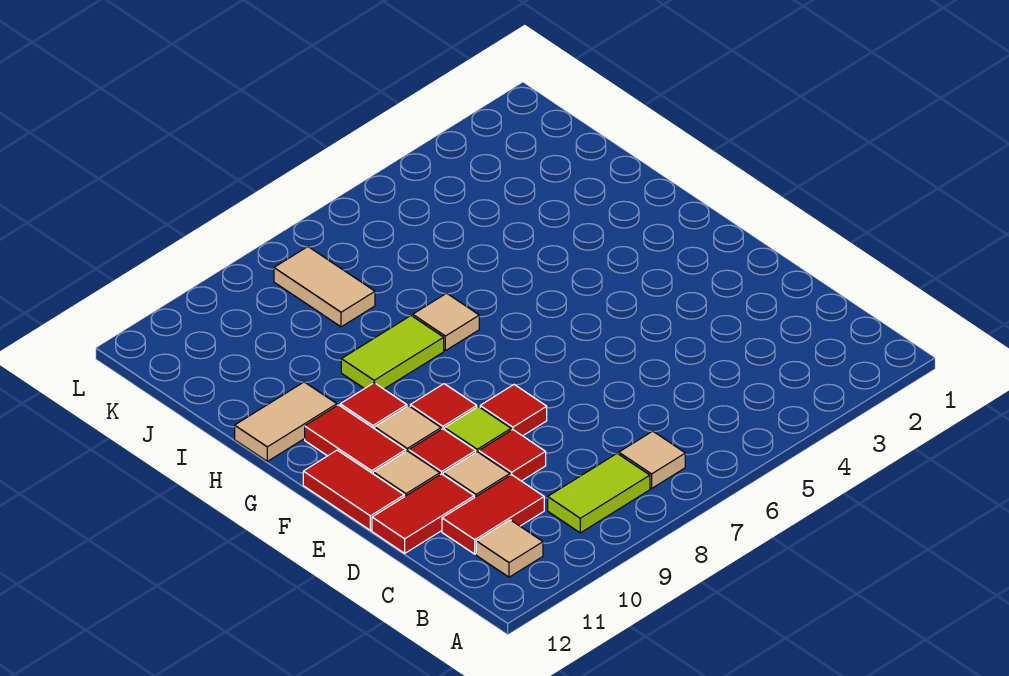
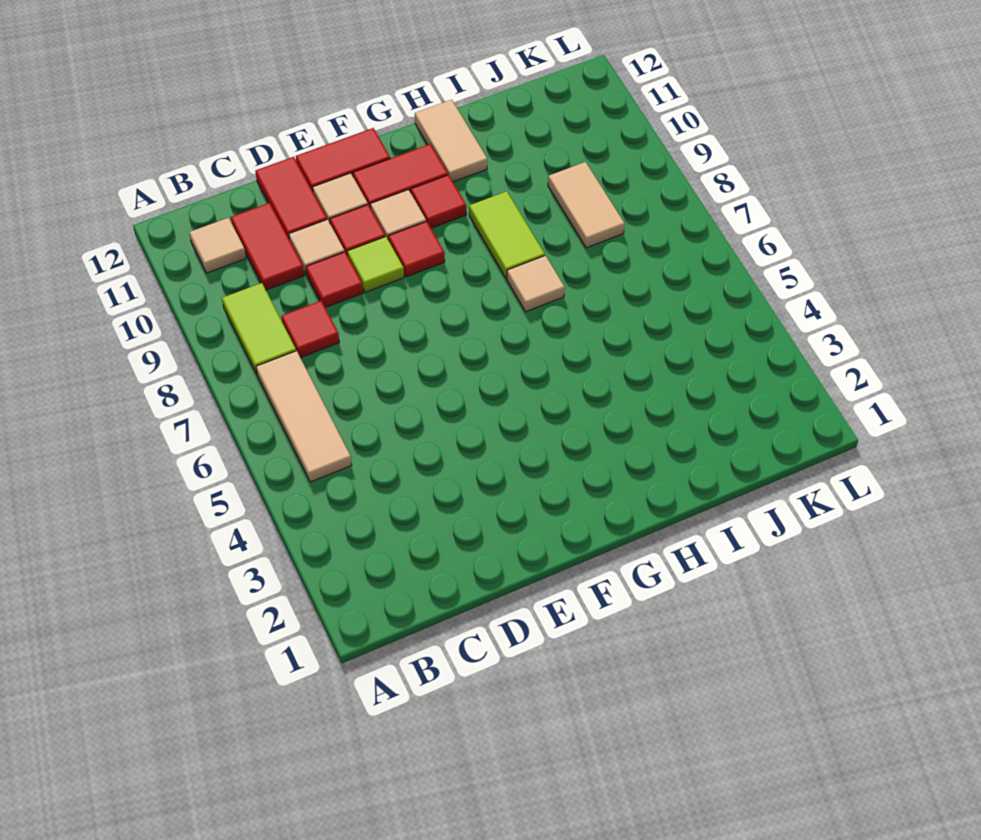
tan 1x1 tile [619,431,685,488] -> tan 1x3 tile [256,351,352,482]
red 1x1 tile [480,385,547,436] -> red 1x1 tile moved to [281,301,339,358]
tan 1x2 tile [274,247,375,327] -> tan 1x2 tile turned to [548,162,625,248]

